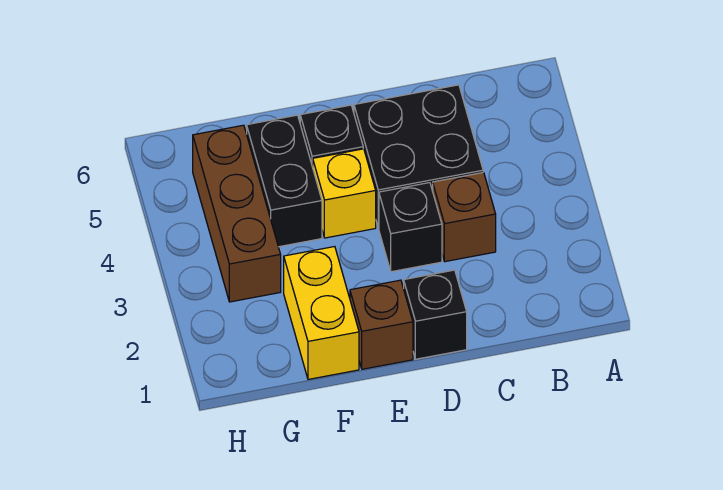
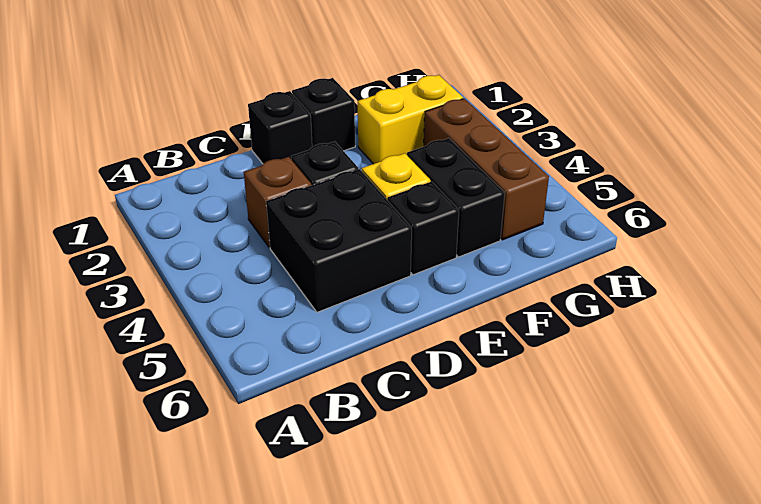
brown 1x1 brick [350,280,413,369] -> black 1x1 brick [292,78,355,151]
yellow 1x2 brick [284,247,359,379] -> yellow 1x2 brick turned to [358,75,463,164]

